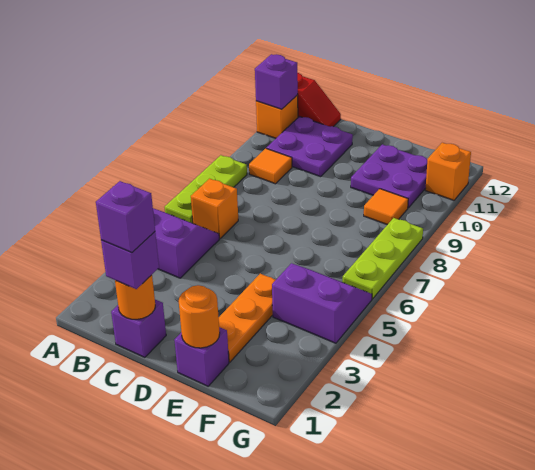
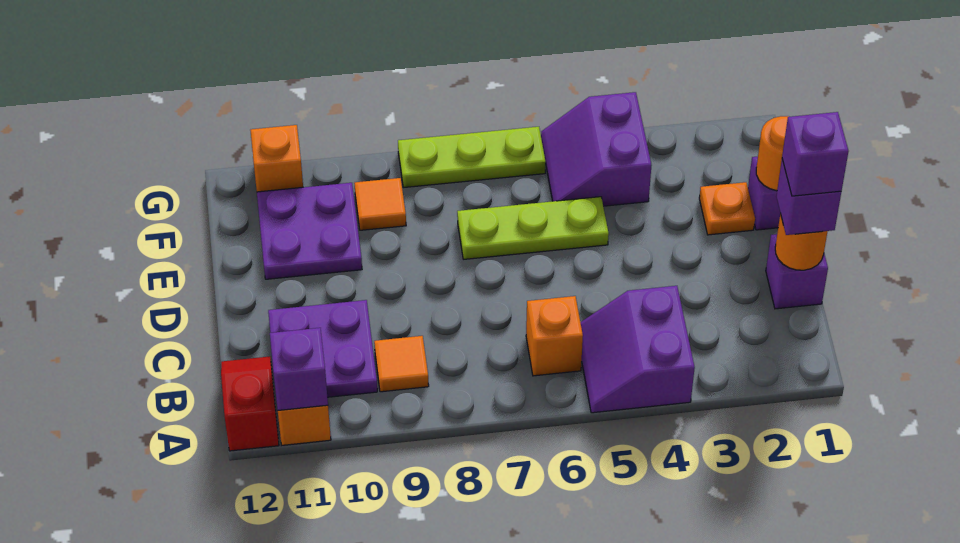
lime 1x3 plate [165,155,247,223] -> lime 1x3 plate moved to [457,197,609,259]
orange 1x3 plate [219,274,275,362] -> orange 1x1 plate [699,182,755,235]

